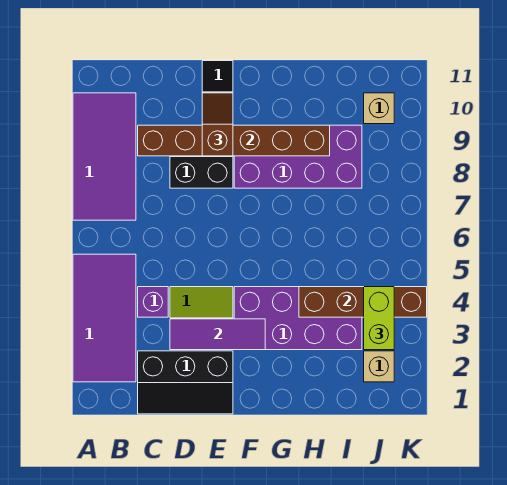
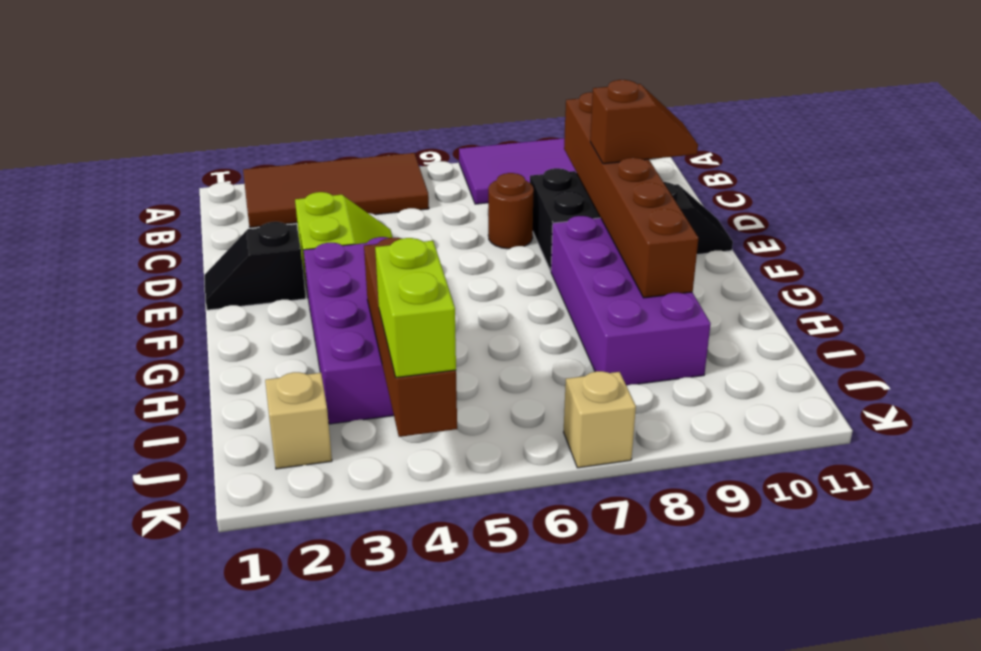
purple 2x4 tile [73,254,136,382] -> brown 2x4 tile [243,153,429,228]
black 2x3 slope [138,351,233,414] -> black 1x2 slope [204,222,306,310]
purple 1x1 brick [138,287,168,317] -> none
purple 1x3 tile [170,319,265,350] -> none
none -> brown 1x1 round brick [488,173,534,249]
lime 1x2 brick [364,287,394,350] -> lime 1x2 brick turned to [375,238,456,378]
tan 1x1 brick [364,93,394,124] -> tan 1x1 brick moved to [564,371,636,468]

